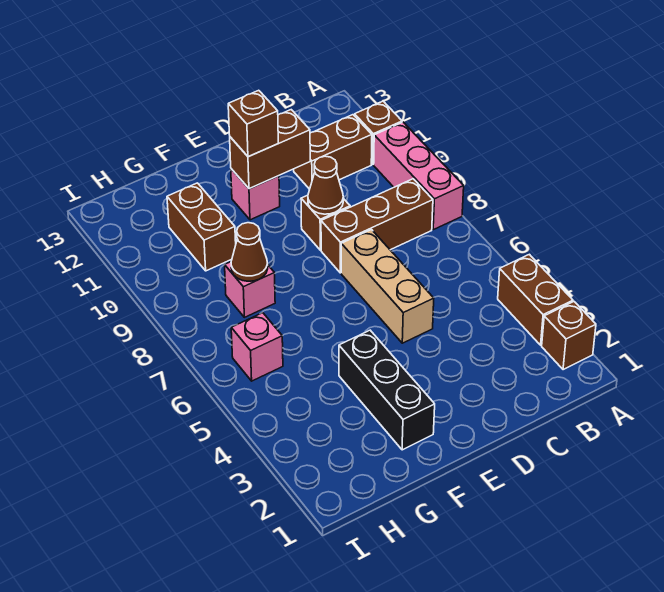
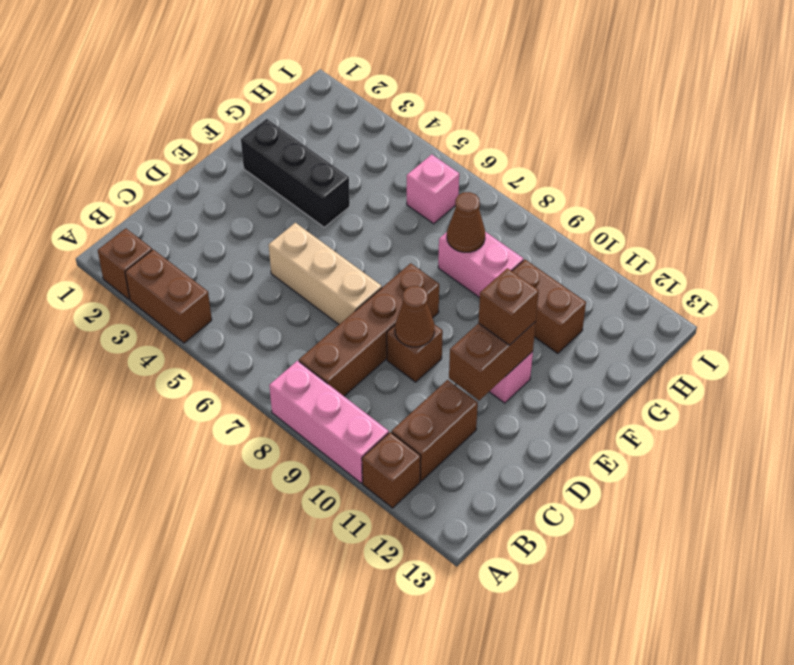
brown 1x3 brick [321,179,433,273] -> brown 1x4 brick [299,263,439,396]
pink 1x1 brick [225,262,275,317] -> pink 1x2 brick [438,232,523,298]

